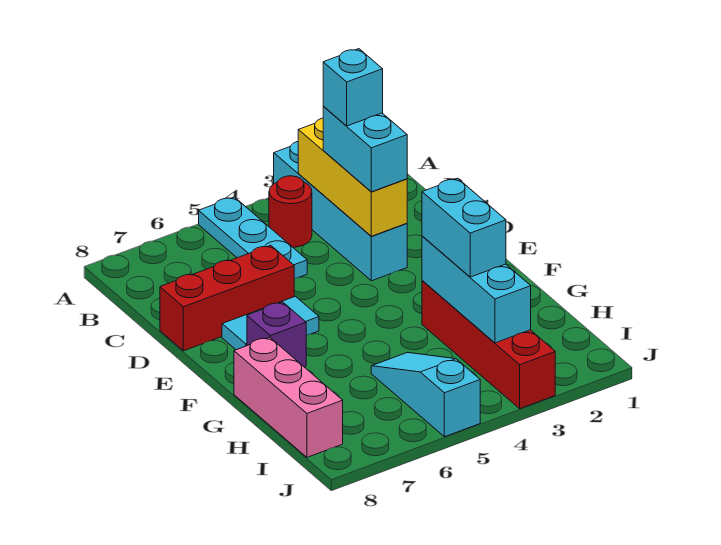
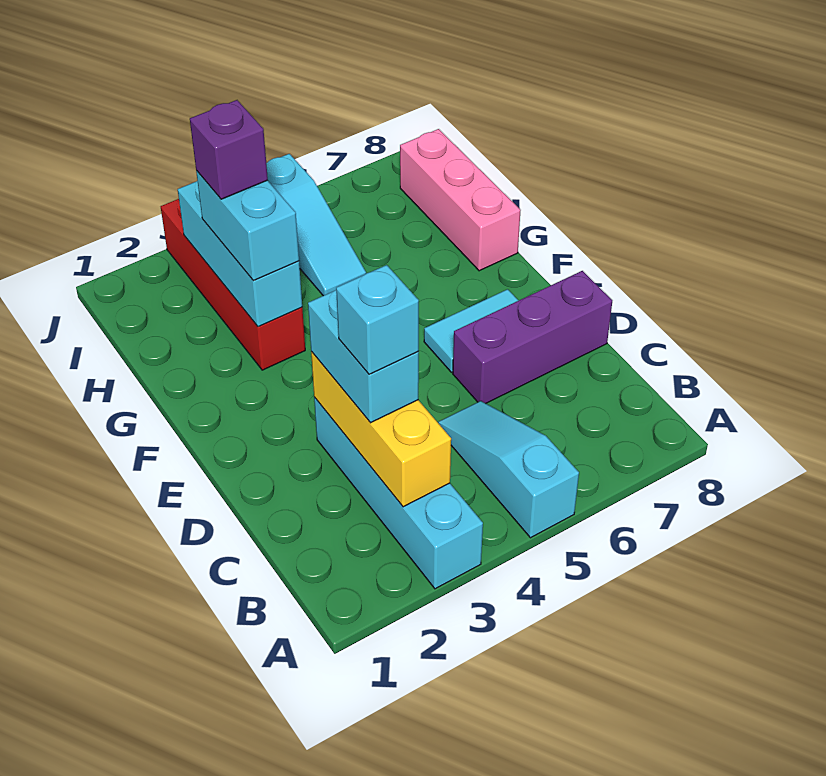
cyan 1x3 plate [199,197,307,279] -> cyan 1x3 slope [438,401,579,538]
red 1x1 round brick [269,176,312,247] -> none
red 1x3 brick [160,245,294,351] -> purple 1x3 brick [453,271,612,403]
purple 1x1 brick [247,302,306,367] -> purple 1x1 brick moved to [190,100,268,199]

